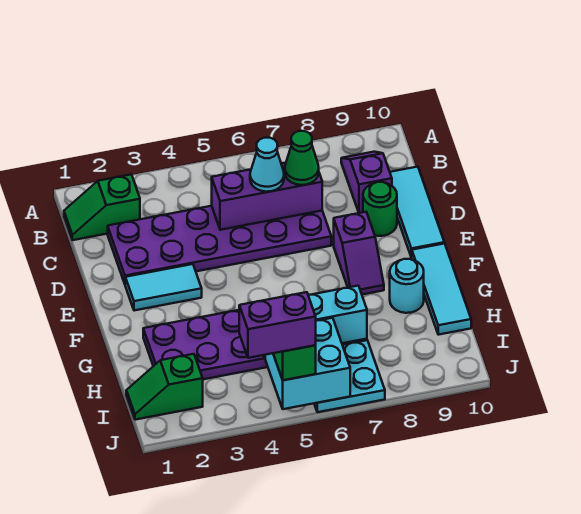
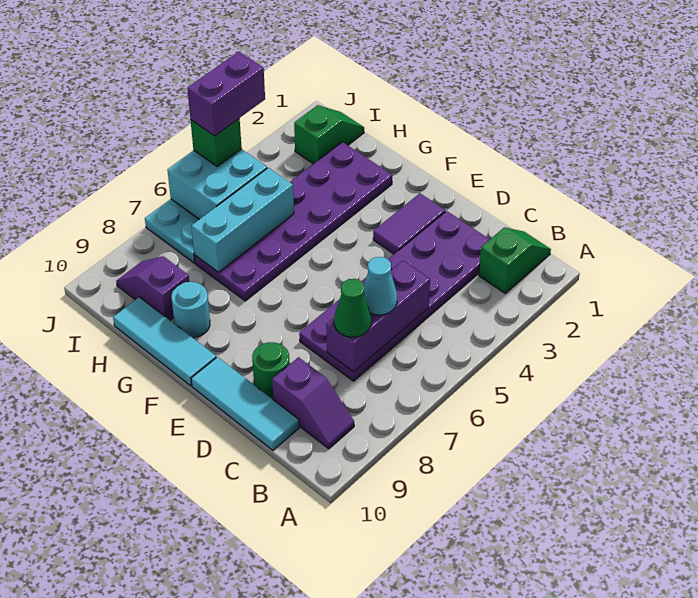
cyan 1x2 tile [125,264,202,311] -> purple 1x2 tile [373,193,445,254]
purple 1x2 slope [334,212,384,294] -> purple 1x2 slope moved to [116,256,189,320]

